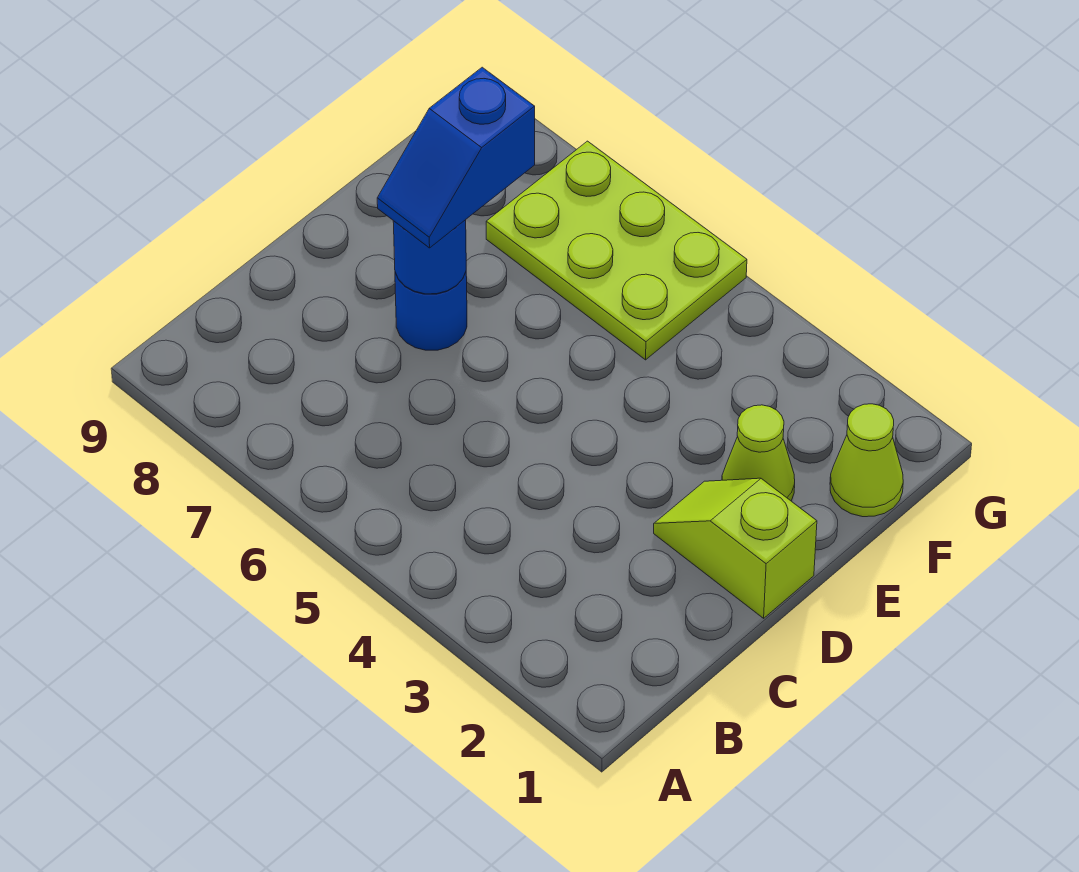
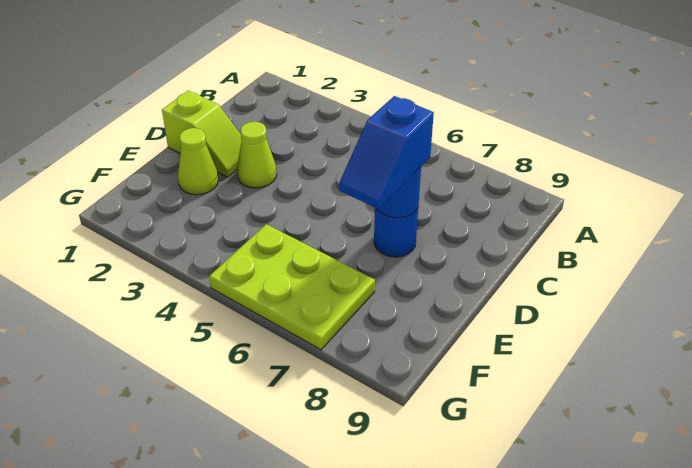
blue 1x2 slope [377,67,535,248] -> blue 1x2 slope turned to [339,96,434,209]
lime 1x1 cone [830,404,903,517] -> lime 1x1 cone moved to [237,122,277,188]

